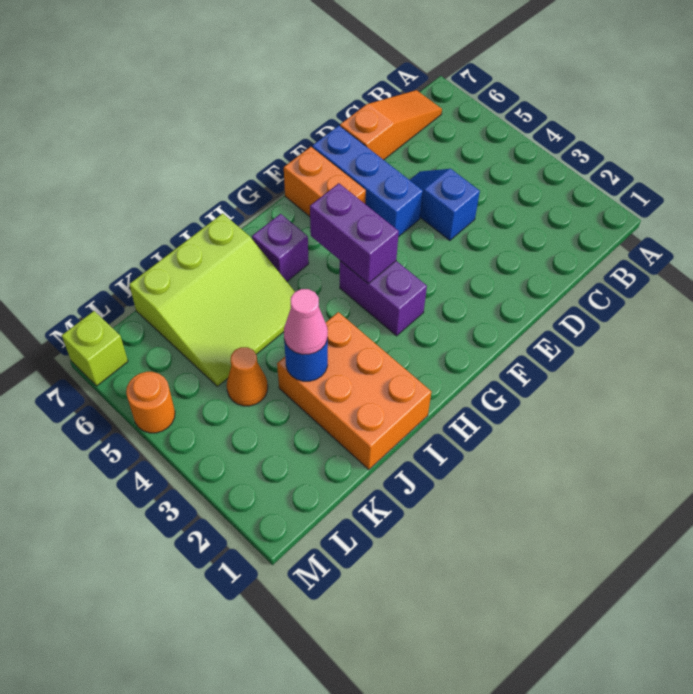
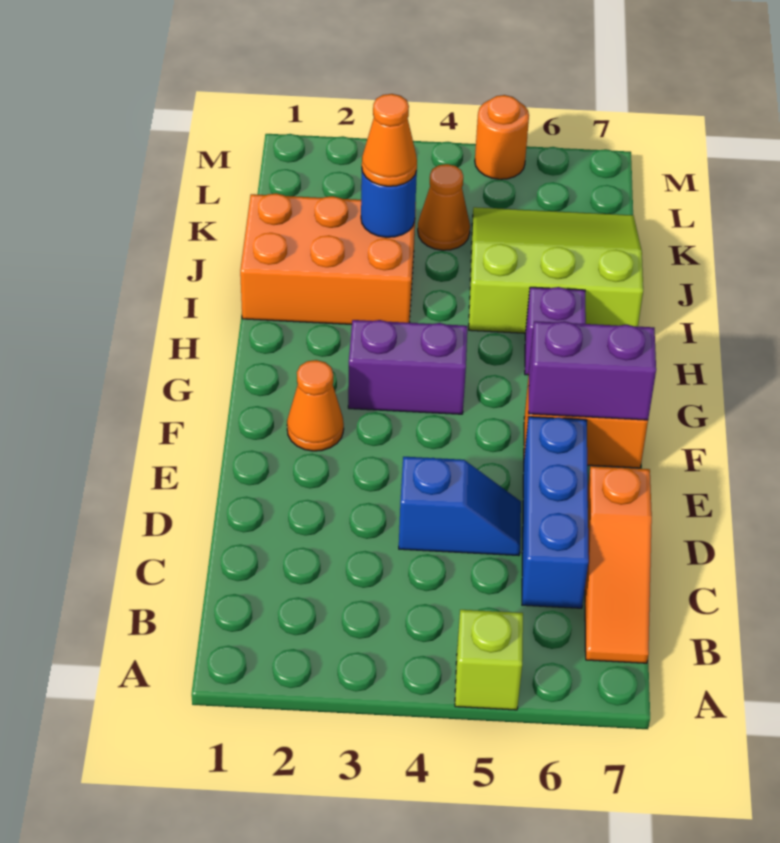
blue 1x3 brick [312,126,423,237] -> blue 1x3 brick turned to [522,417,589,608]
none -> orange 1x1 cone [287,360,344,451]
purple 1x2 brick [310,183,399,284] -> purple 1x2 brick moved to [529,321,656,420]
lime 3x3 slope [129,213,295,386] -> lime 3x3 slope turned to [469,207,643,333]
pink 1x1 cone [284,289,328,354] -> orange 1x1 cone [362,94,417,186]
lime 1x1 brick [62,311,128,386] -> lime 1x1 brick moved to [455,610,523,710]

